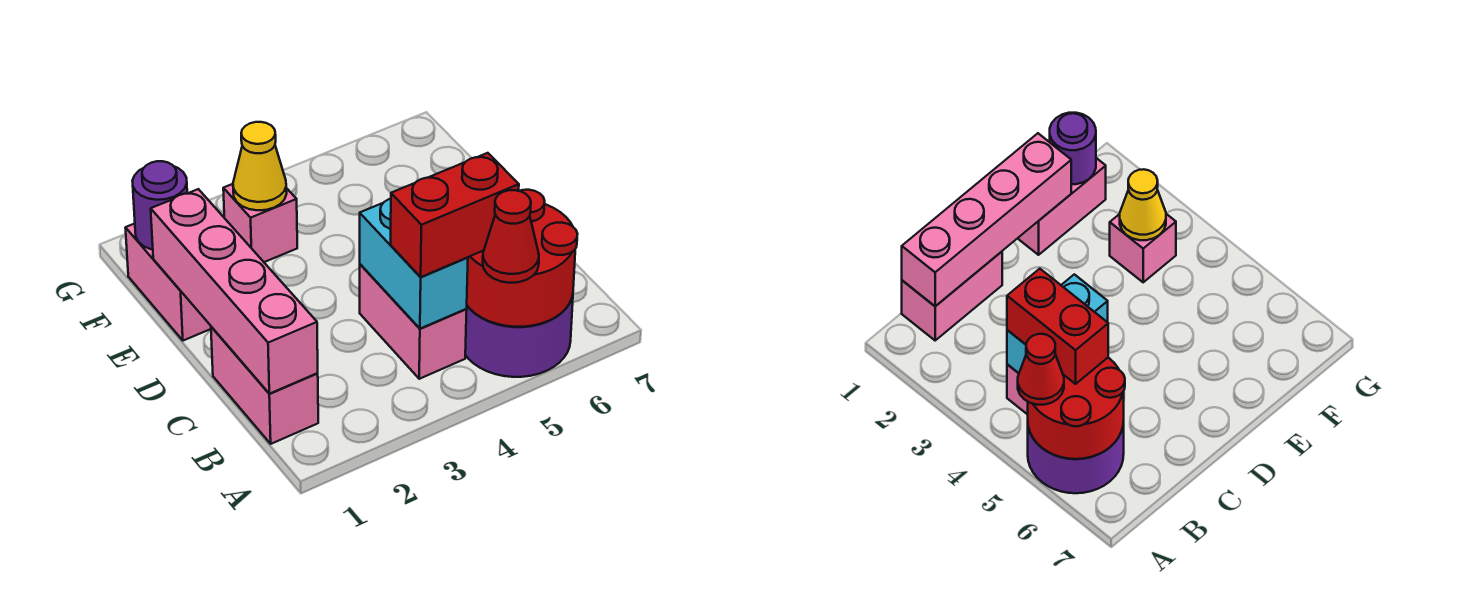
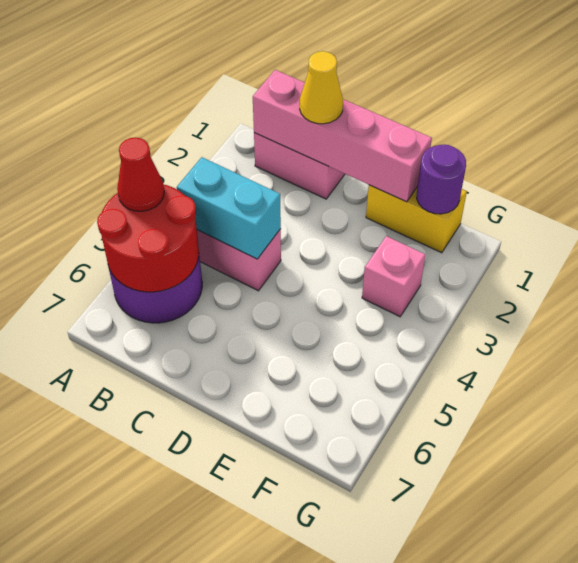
red 1x2 brick [391,153,519,277] -> none
pink 1x2 brick [126,224,211,341] -> yellow 1x2 brick [366,185,467,253]
yellow 1x1 cone [233,122,287,210] -> yellow 1x1 cone moved to [300,51,343,124]

